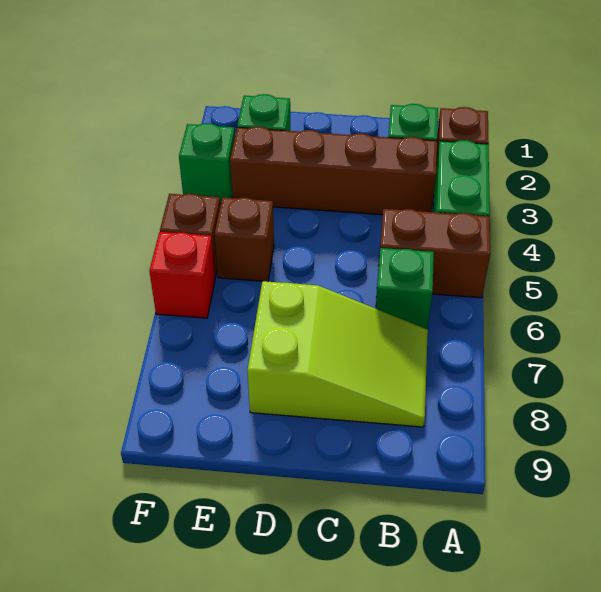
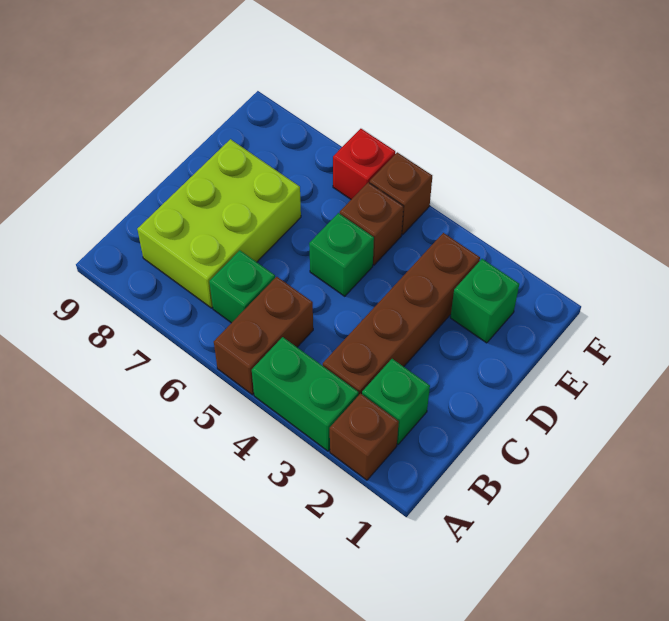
lime 2x3 slope [247,281,428,427] -> lime 2x3 brick [137,139,301,308]
green 1x1 brick [179,123,235,203] -> green 1x1 brick moved to [309,213,374,296]

